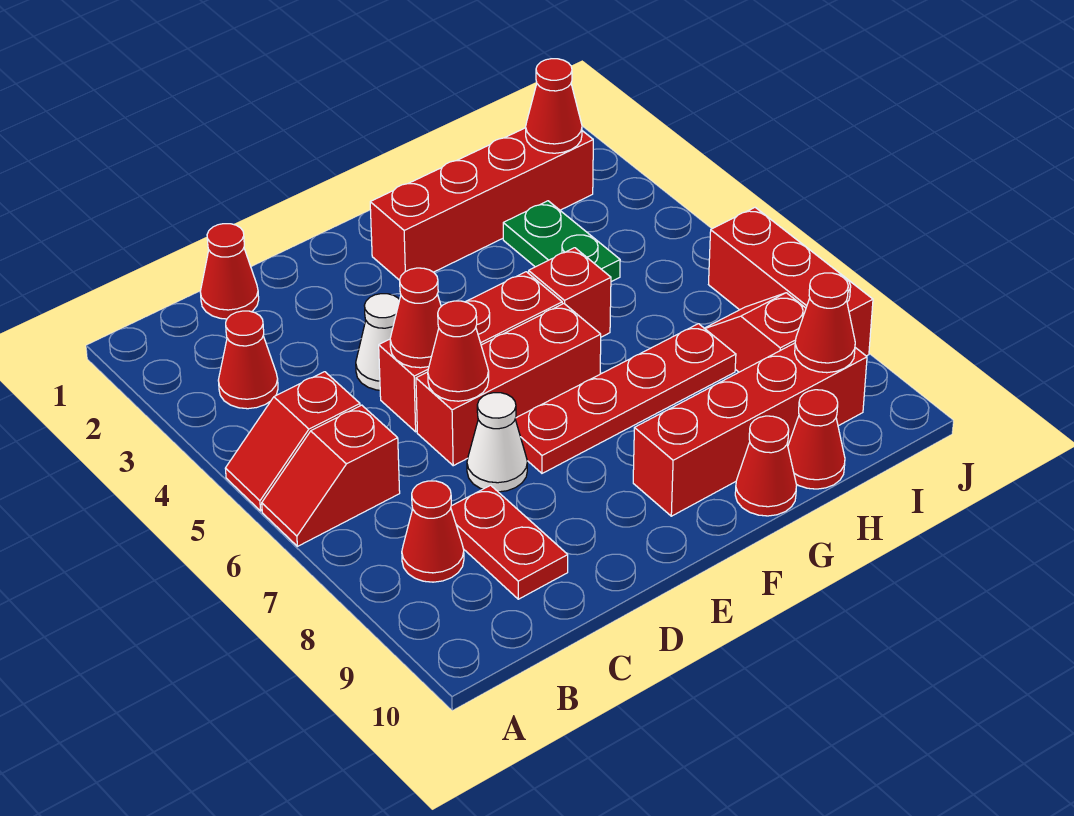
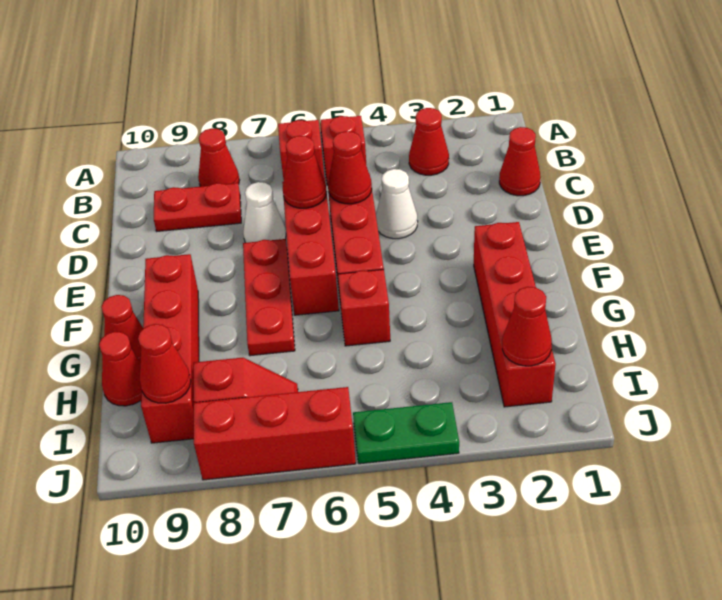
red 1x4 plate [515,324,736,473] -> red 1x3 plate [243,239,295,356]
green 1x2 plate [503,201,620,282] -> green 1x2 plate moved to [353,402,459,464]

